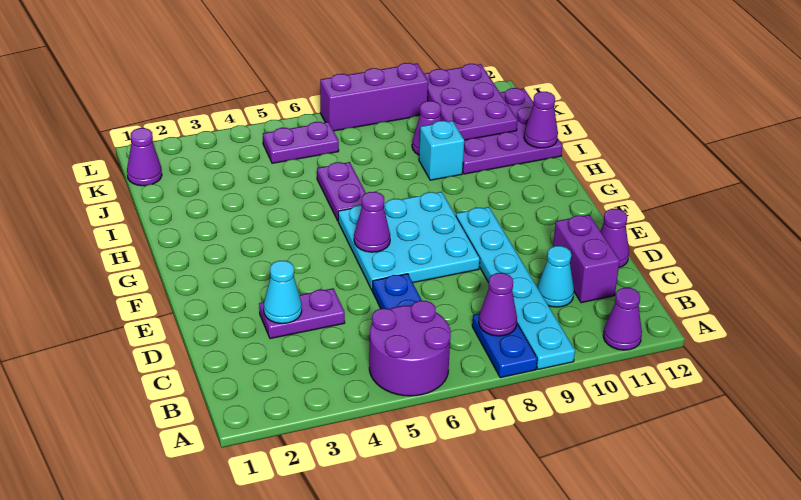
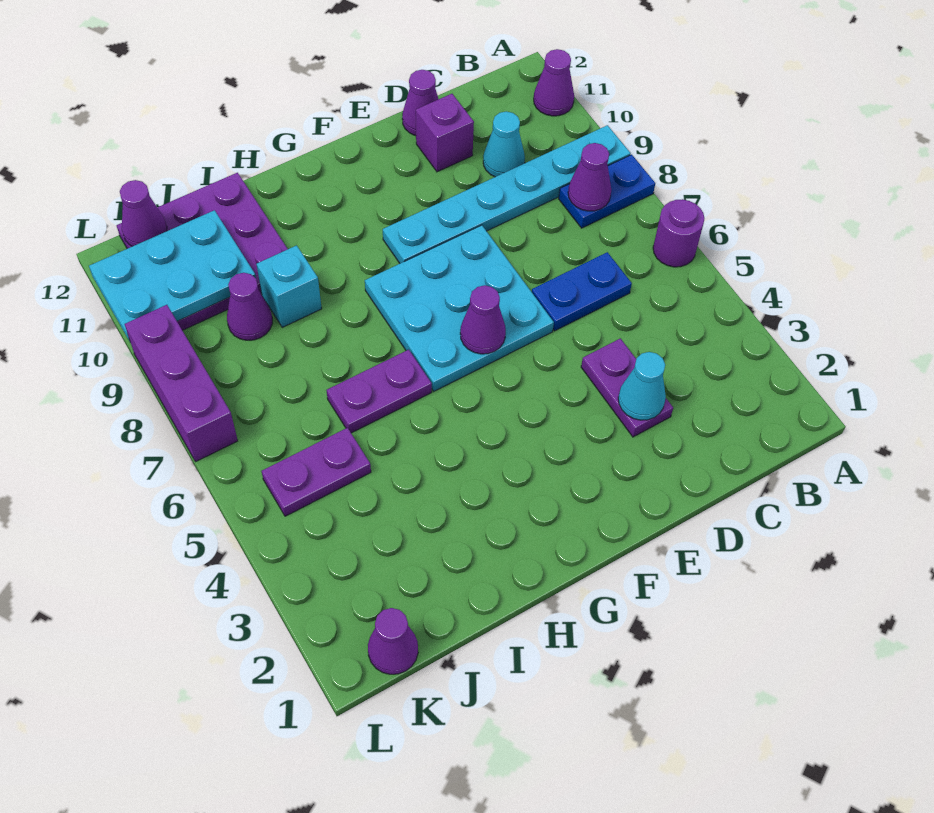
purple 2x2 round brick [369,301,451,396] -> purple 1x1 round brick [653,199,704,267]
purple 1x2 brick [553,215,620,303] -> purple 1x1 brick [416,94,474,172]
purple 1x1 cone [524,92,558,148] -> purple 1x1 cone moved to [120,180,167,246]
purple 2x3 plate [424,64,518,140] -> cyan 2x3 plate [89,210,256,341]
purple 1x2 plate [263,122,339,163] -> purple 1x2 plate turned to [262,428,371,516]

